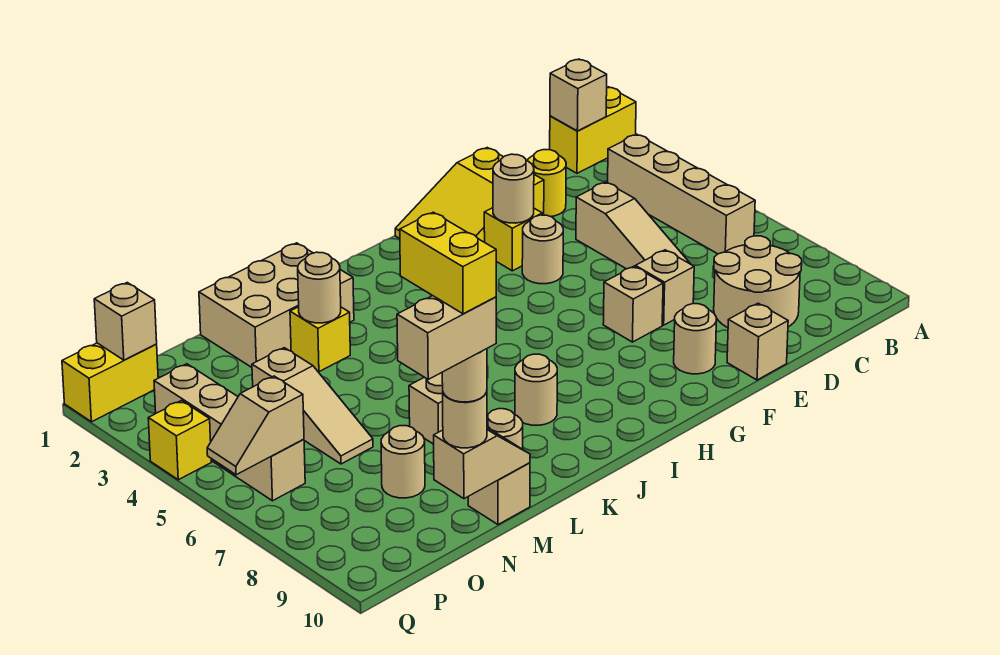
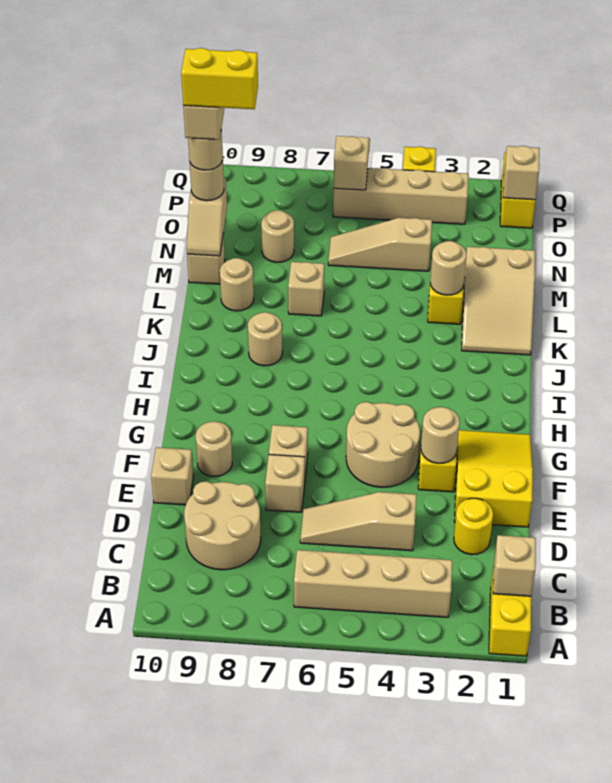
tan 1x1 round brick [522,215,563,284] -> tan 2x2 round brick [346,402,420,487]
tan 2x3 brick [199,243,354,367] -> tan 2x3 slope [462,247,535,355]

